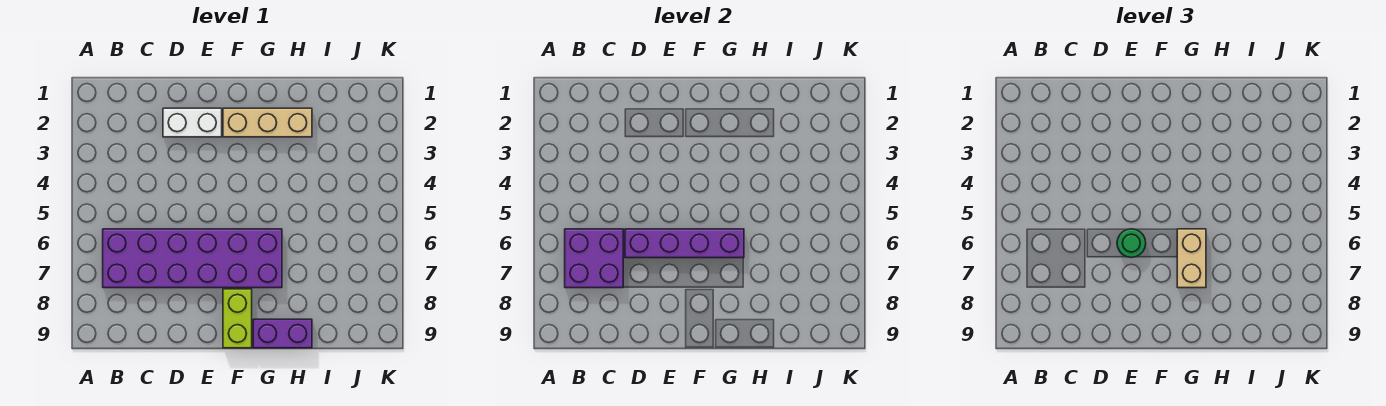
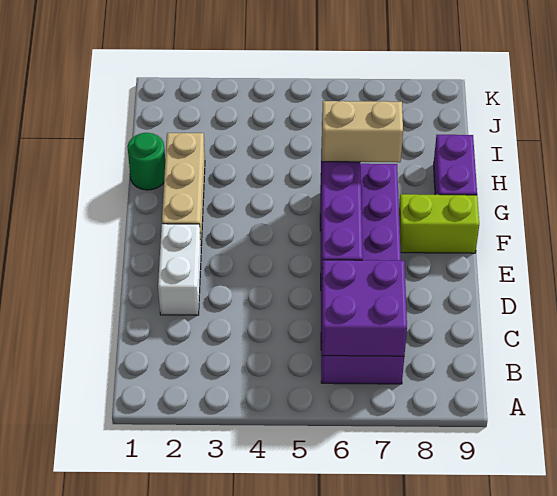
green 1x1 round brick [1117,229,1146,258] -> green 1x1 round brick moved to [127,133,165,190]

